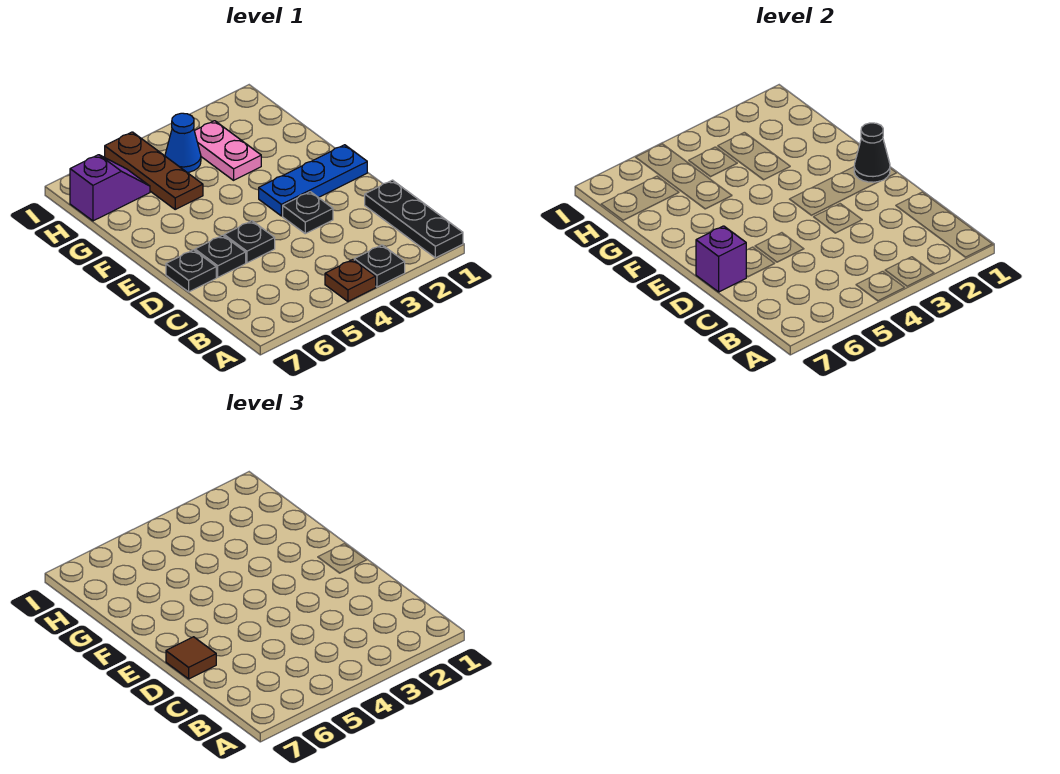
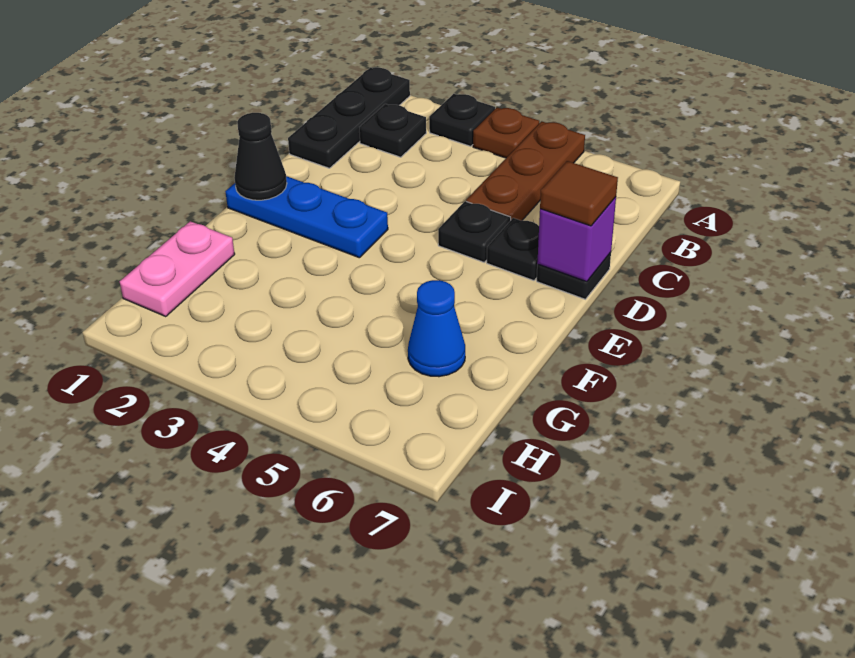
black 1x1 plate [283,192,333,234] -> black 1x1 plate moved to [359,104,426,157]
pink 1x2 plate [195,121,261,180] -> pink 1x2 plate moved to [120,221,235,317]
brown 1x3 plate [105,132,203,209] -> brown 1x3 plate moved to [466,121,585,221]
blue 1x1 cone [165,113,201,173] -> blue 1x1 cone moved to [408,280,465,377]
purple 1x2 slope [70,155,150,221] -> none

